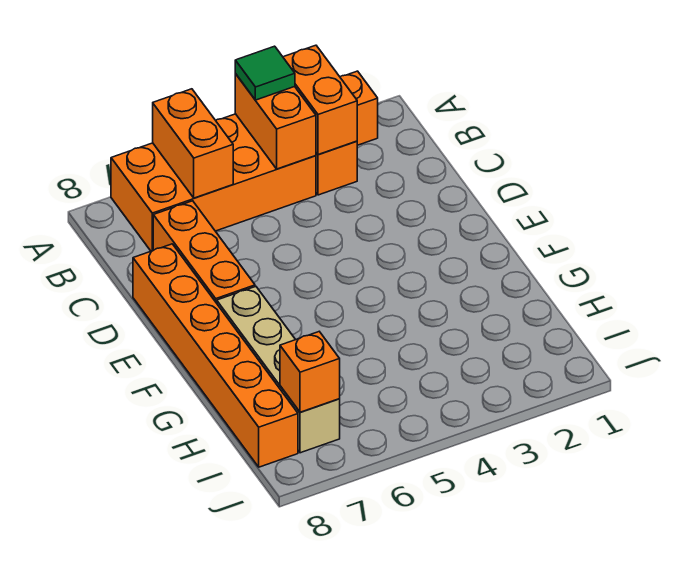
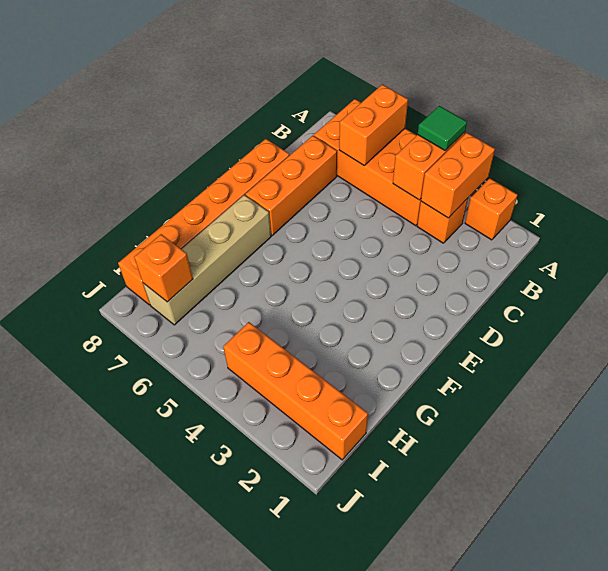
none -> orange 1x4 brick [223,322,368,460]

